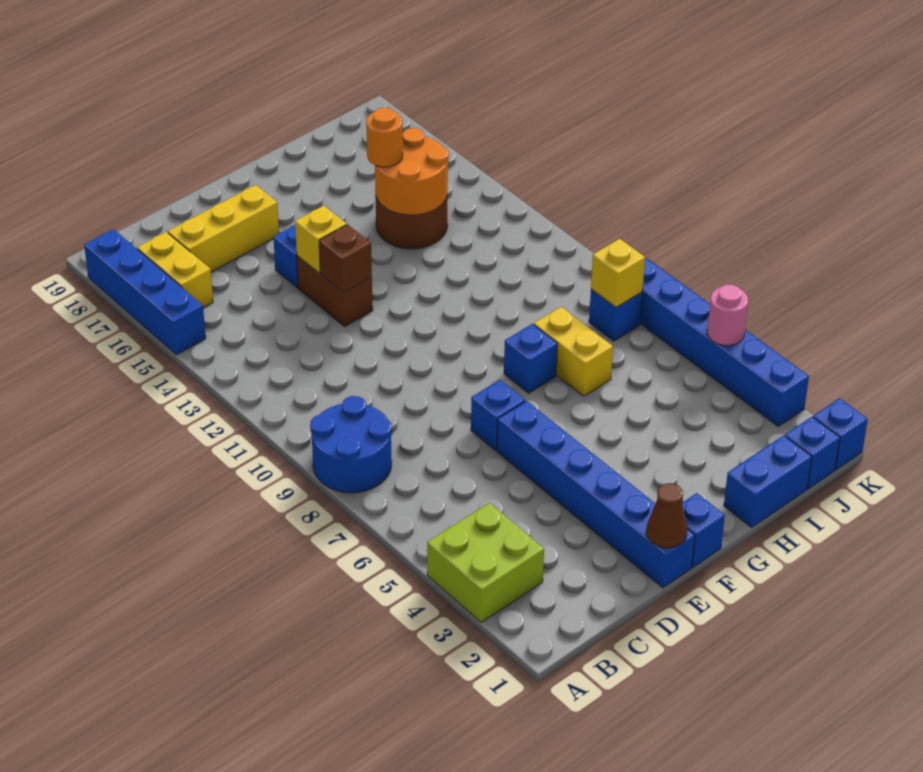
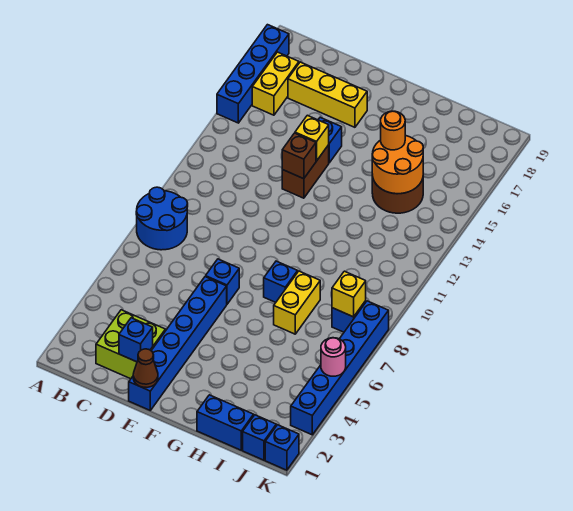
lime 2x2 brick [427,503,544,622] -> lime 2x2 brick moved to [96,310,165,379]
blue 1x1 brick [682,493,725,567] -> blue 1x1 brick moved to [119,318,153,362]

